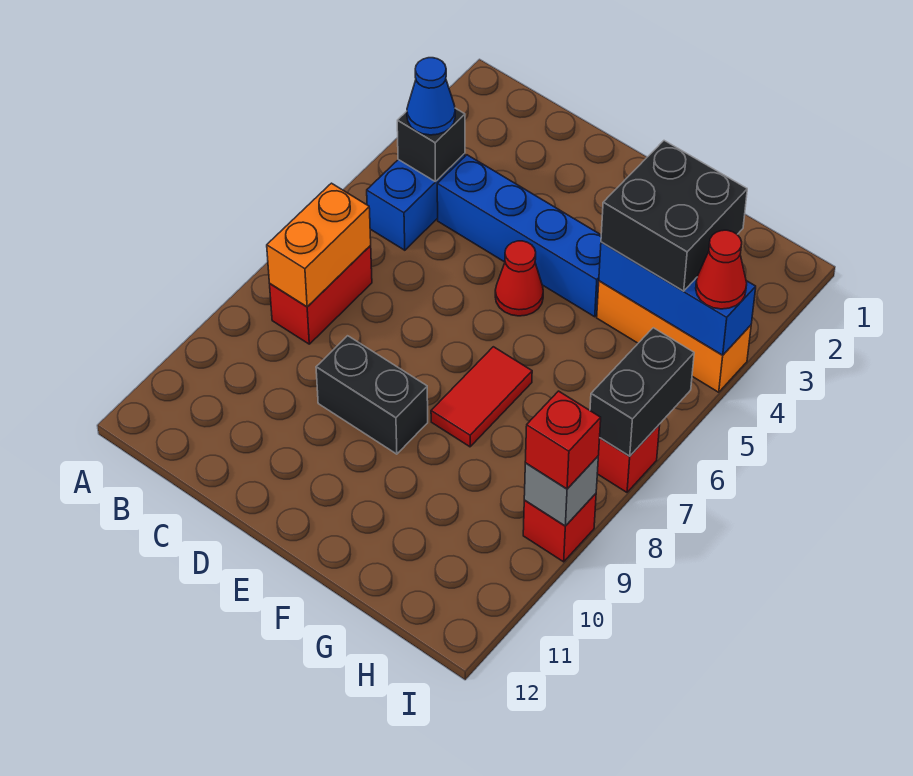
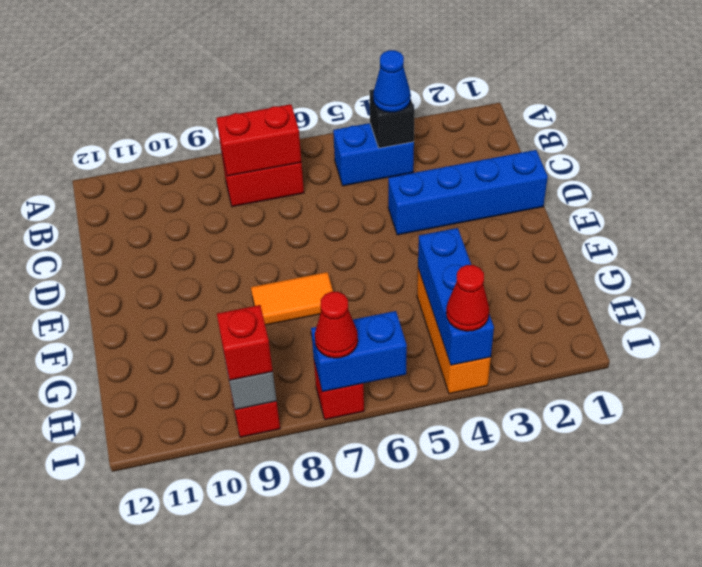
orange 1x2 brick [267,183,371,307] -> red 1x2 brick [216,104,301,176]
blue 1x4 brick [437,155,601,317] -> blue 1x4 brick turned to [388,150,548,235]
black 1x2 brick [316,336,428,454] -> none
red 1x1 cone [495,241,543,316] -> red 1x1 cone moved to [315,292,358,358]
red 1x2 tile [431,347,532,447] -> orange 1x2 tile [251,272,333,325]
black 2x2 brick [601,141,747,291] -> none
black 1x2 brick [590,328,694,456] -> blue 1x2 brick [311,311,407,392]

